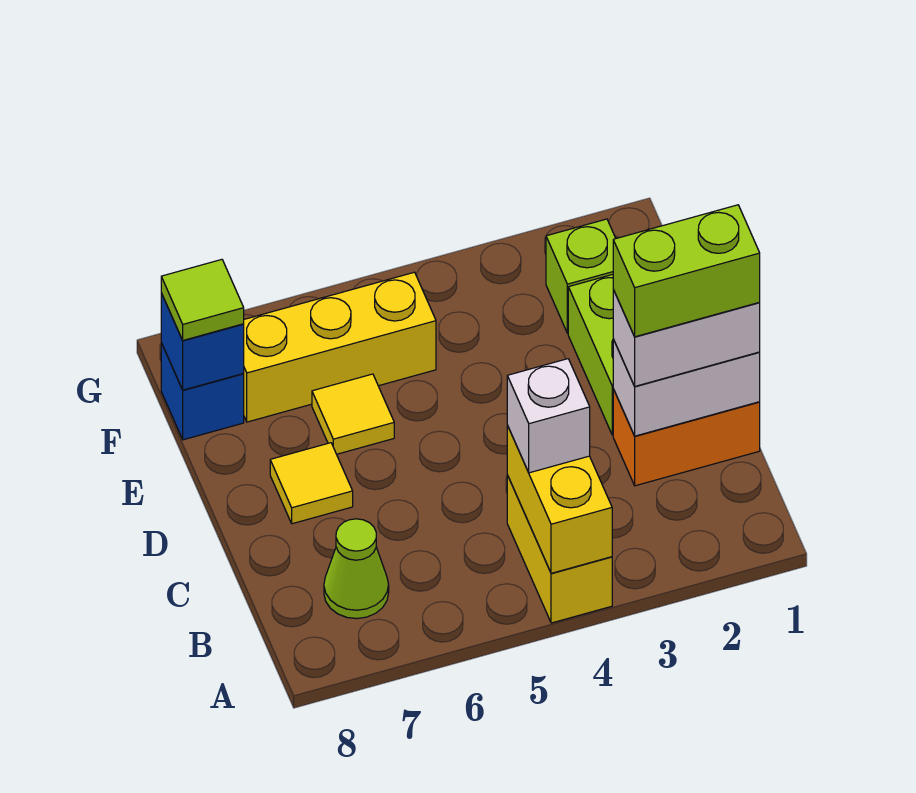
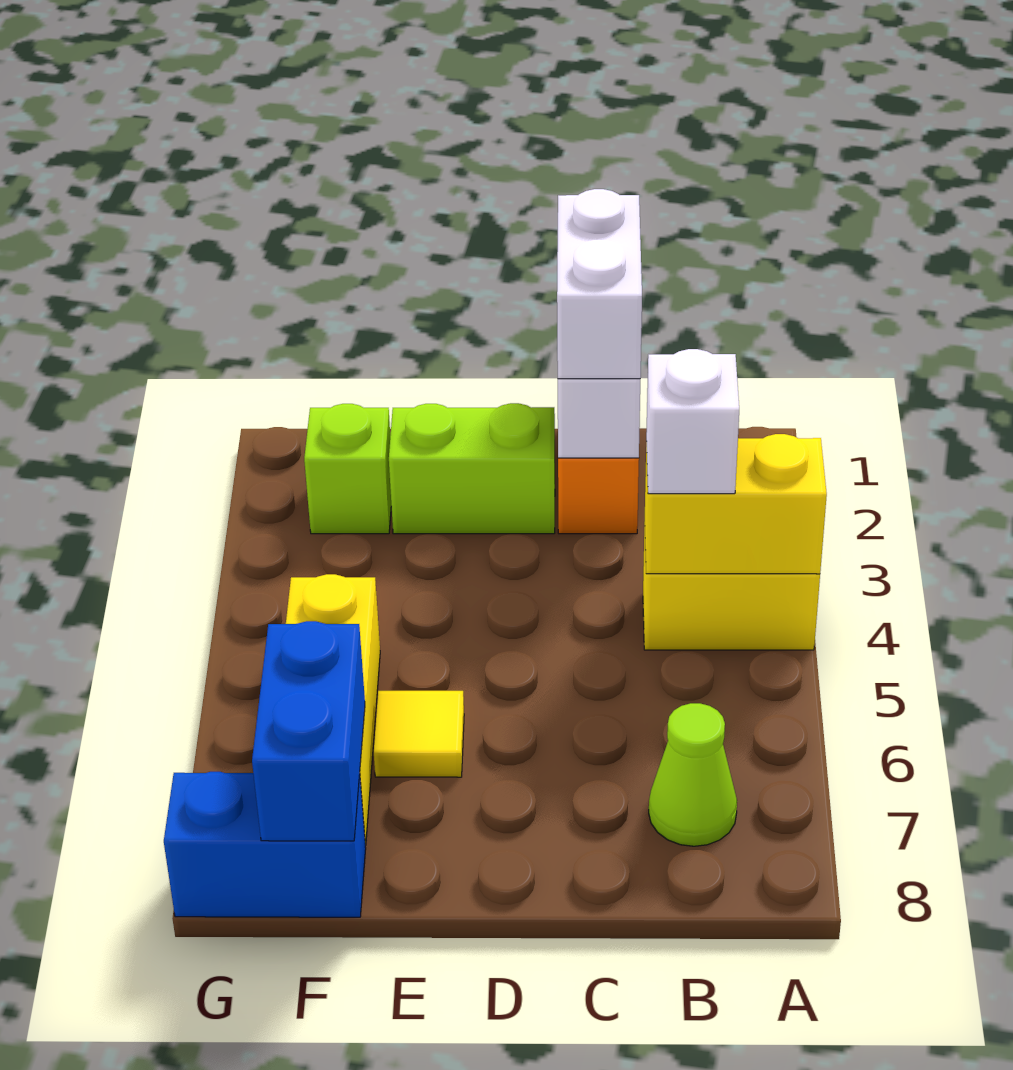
lime 1x2 brick [613,205,760,337] -> none
yellow 1x1 tile [270,443,353,524] -> none
blue 1x1 brick [161,343,244,440] -> blue 1x2 brick [164,772,366,917]
blue 1x1 brick [161,293,244,390] -> blue 1x2 brick [252,621,365,841]
lime 1x1 tile [161,260,244,340] -> none

